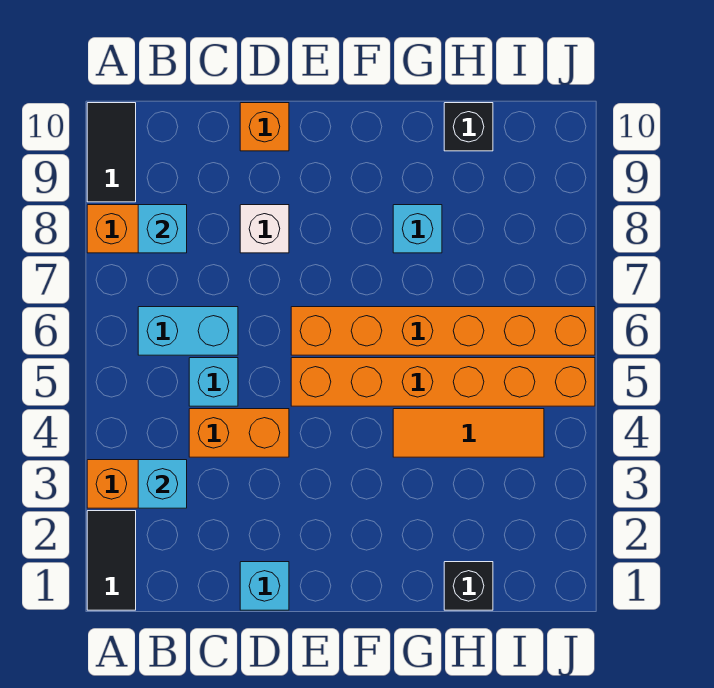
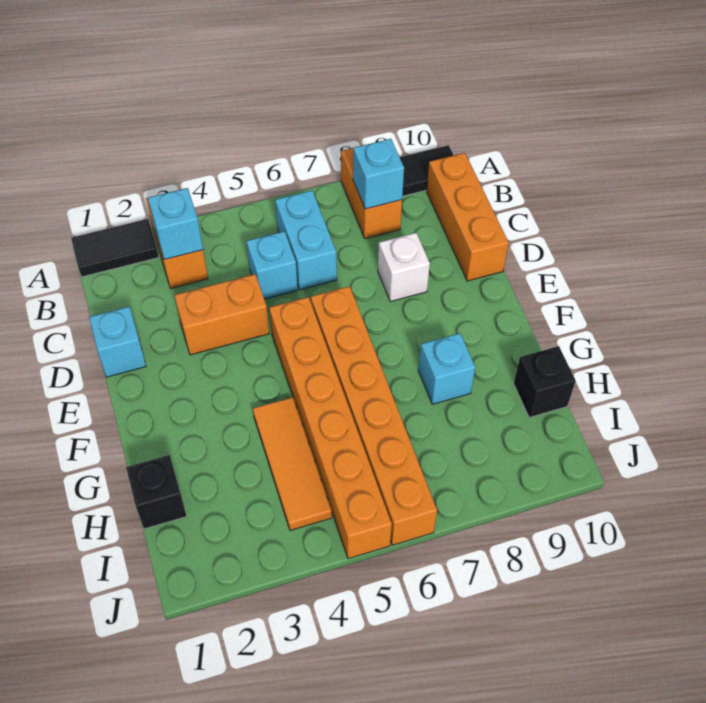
orange 1x2 brick [189,409,289,457] -> orange 1x2 brick turned to [174,274,269,355]
orange 1x1 brick [240,103,289,151] -> orange 1x3 brick [427,153,509,281]

